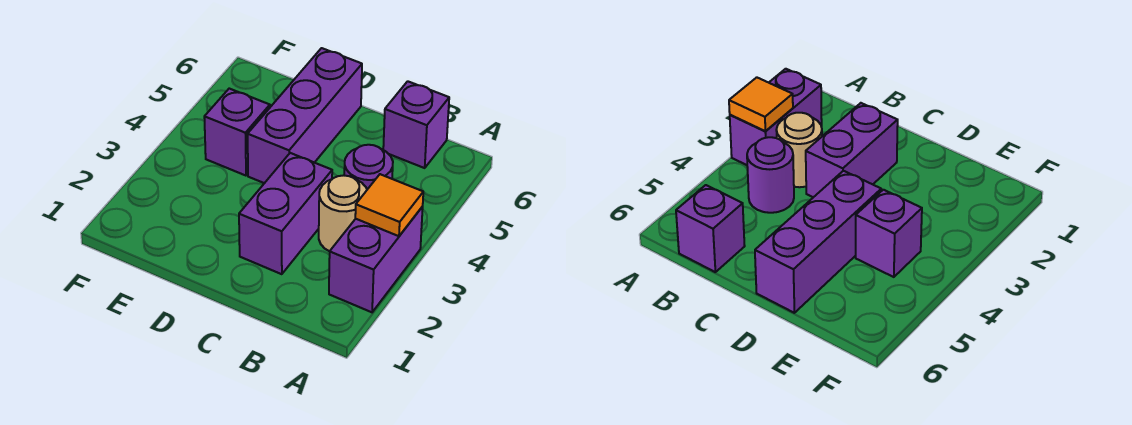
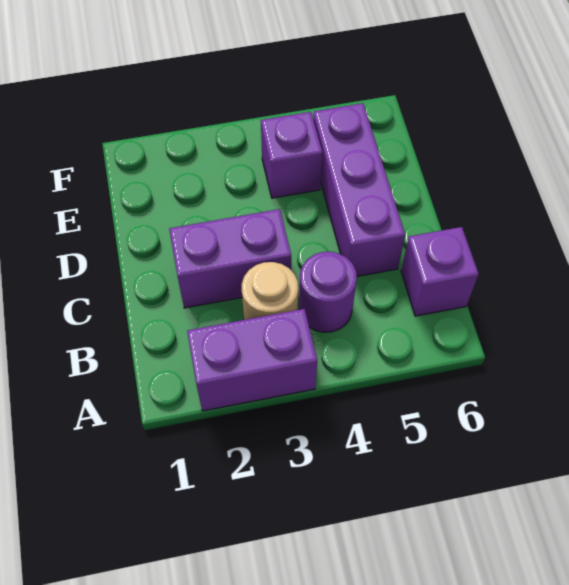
orange 1x1 tile [355,174,423,236] -> none
purple 1x3 brick [248,48,362,183] -> purple 1x3 brick turned to [313,103,405,276]

